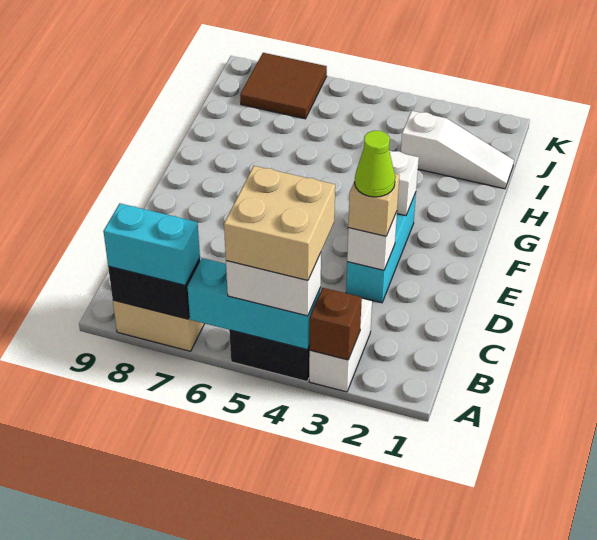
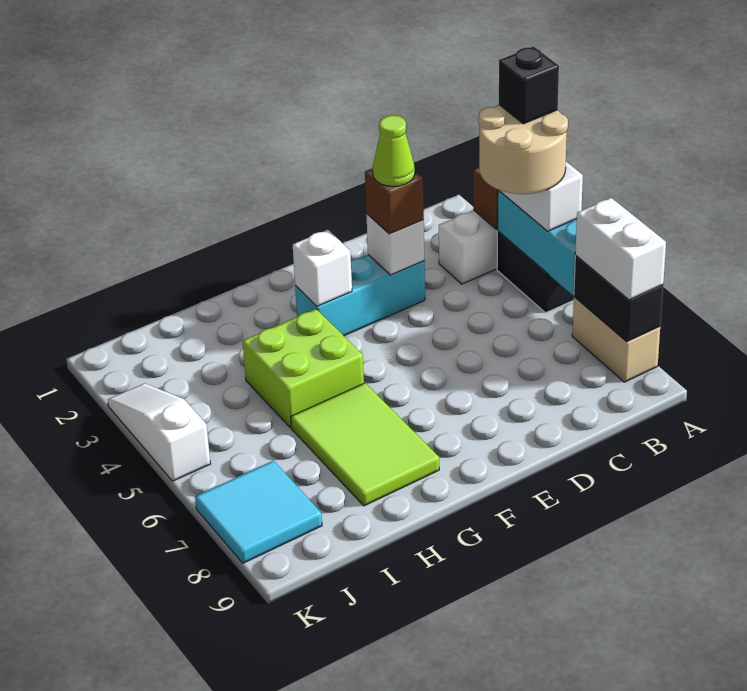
tan 2x2 brick [224,166,335,280] -> tan 2x2 round brick [478,105,568,194]
none -> black 1x1 brick [499,46,559,124]
cyan 1x2 brick [103,203,200,285] -> white 1x2 brick [575,198,666,300]
tan 1x1 brick [348,174,399,236] -> brown 1x1 brick [365,168,424,234]
none -> lime 2x2 brick [242,309,364,428]
none -> lime 2x3 tile [291,383,439,506]
white 1x3 slope [401,111,514,189] -> white 1x3 slope moved to [108,383,210,481]
brown 2x2 tile [240,53,327,119] -> cyan 2x2 tile [195,461,322,563]

